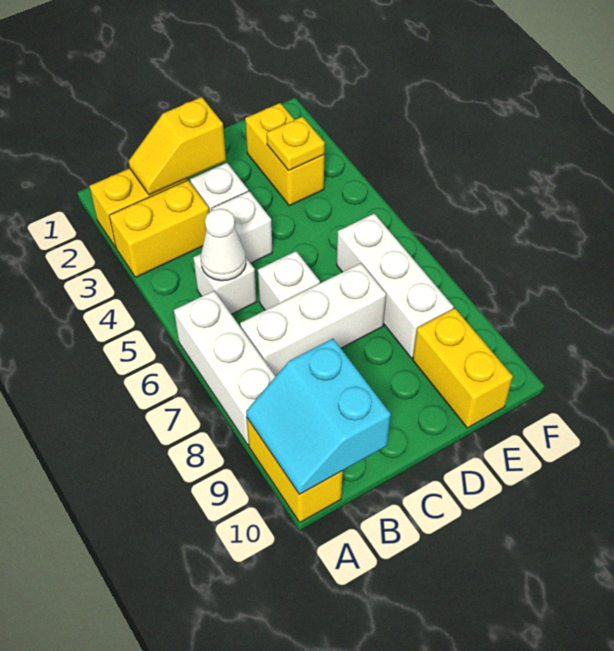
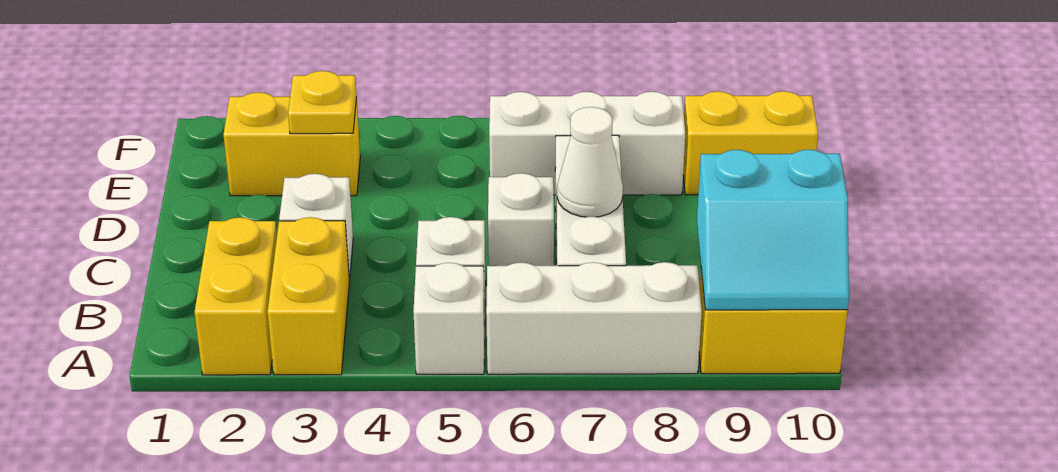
yellow 1x2 slope [128,97,226,195] -> none
white 1x1 cone [201,209,246,281] -> white 1x1 cone moved to [557,107,623,217]
white 1x1 brick [212,191,272,263] -> white 1x1 brick moved to [413,263,485,374]

